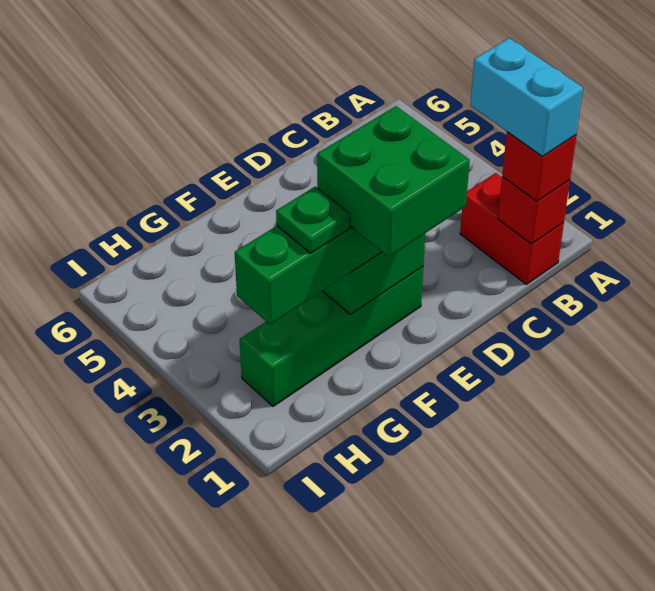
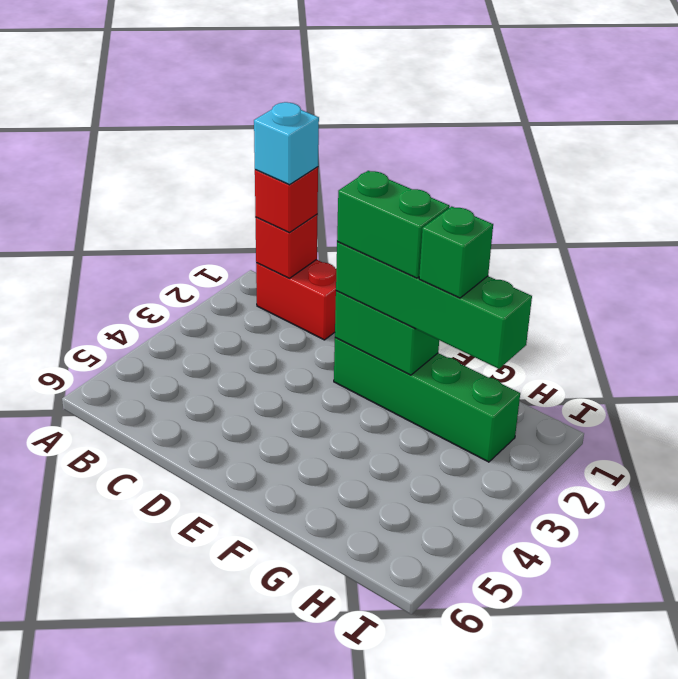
red 1x2 brick [460,173,564,284] -> red 1x2 brick turned to [256,260,336,340]
cyan 1x2 brick [471,38,583,156] -> cyan 1x1 brick [254,102,319,185]
green 2x2 brick [317,106,470,257] -> green 1x2 brick [337,171,450,278]
green 1x1 plate [276,187,350,253] -> green 1x1 brick [419,206,493,298]

